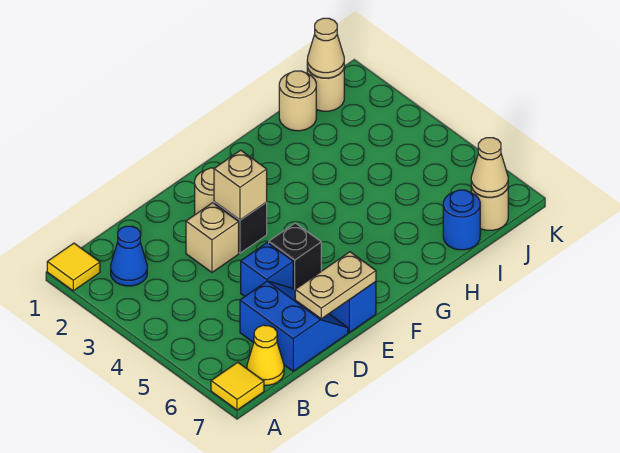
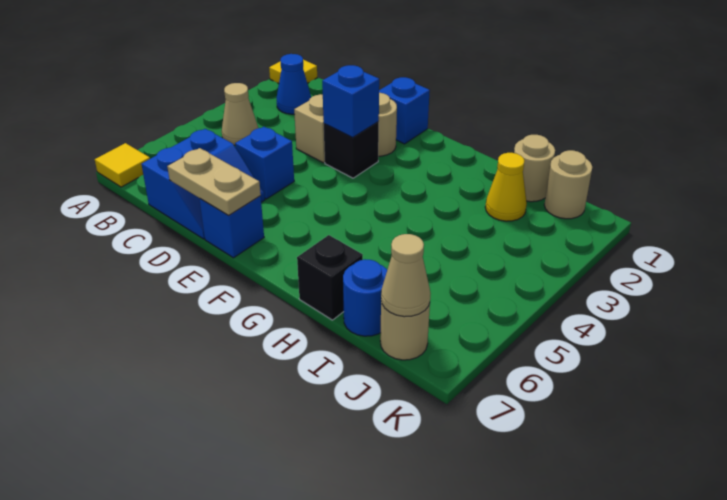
yellow 1x1 cone [247,325,284,385] -> yellow 1x1 cone moved to [485,153,527,221]
none -> blue 1x1 brick [379,77,430,144]
tan 1x1 brick [214,150,267,220] -> blue 1x1 brick [322,65,379,138]
black 1x1 brick [269,223,321,289] -> black 1x1 brick moved to [297,235,363,320]
tan 1x1 cone [307,18,344,78] -> tan 1x1 cone moved to [222,83,258,145]

